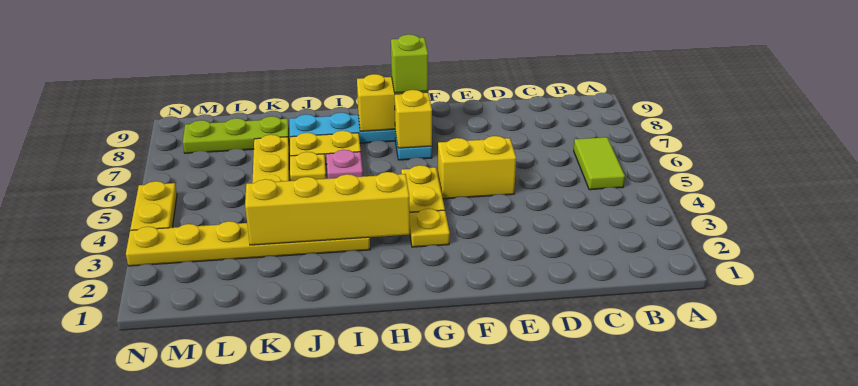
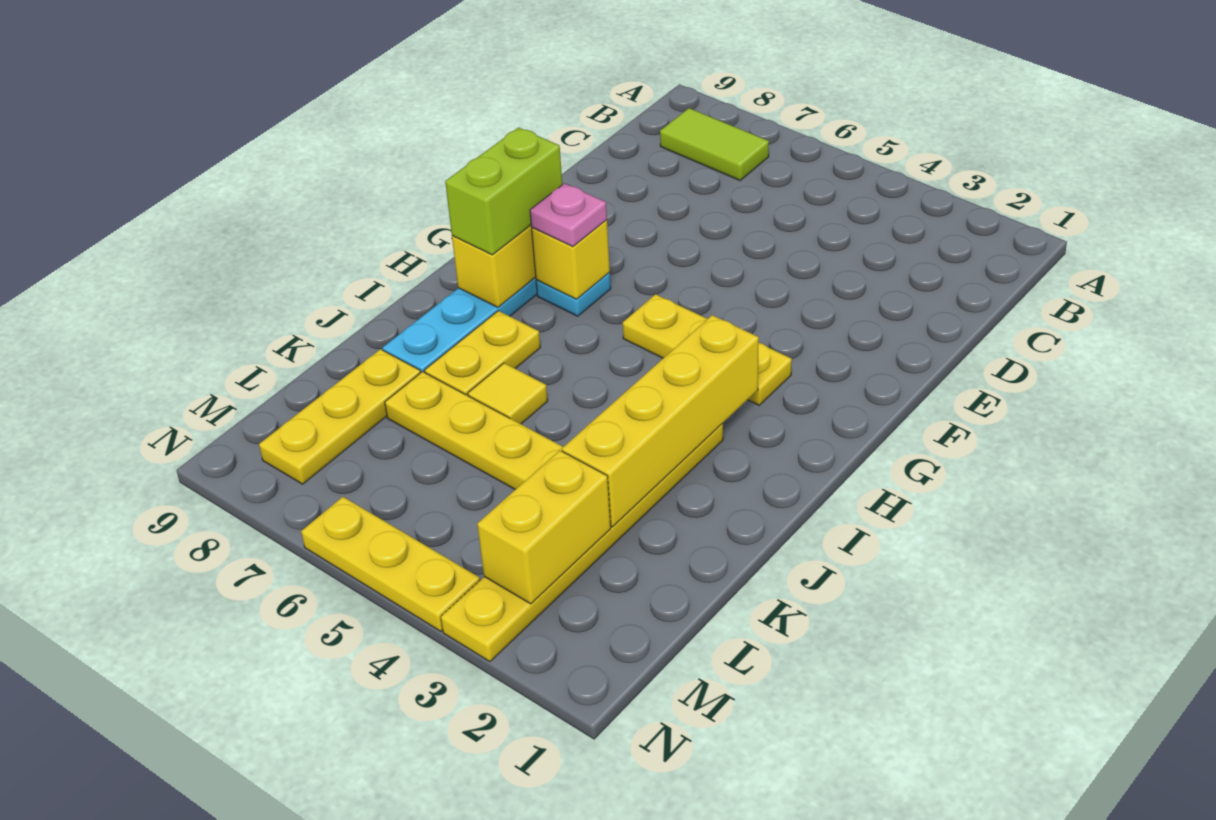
lime 1x2 tile [574,137,625,190] -> lime 1x2 tile moved to [660,108,769,180]
yellow 1x2 brick [438,136,516,199] -> yellow 1x2 brick moved to [477,450,611,604]
lime 1x1 brick [391,34,428,93] -> lime 1x2 brick [445,127,562,255]
pink 1x1 plate [326,150,363,179] -> pink 1x1 plate moved to [530,183,607,247]
yellow 1x1 plate [290,152,326,181] -> yellow 1x1 tile [468,363,548,424]
lime 1x3 plate [183,116,289,153] -> yellow 1x3 plate [259,349,421,484]
yellow 1x2 plate [130,181,177,230] -> yellow 1x3 plate [301,497,480,631]

